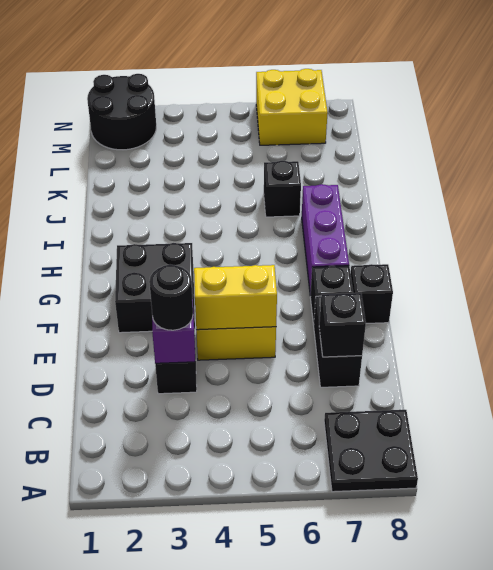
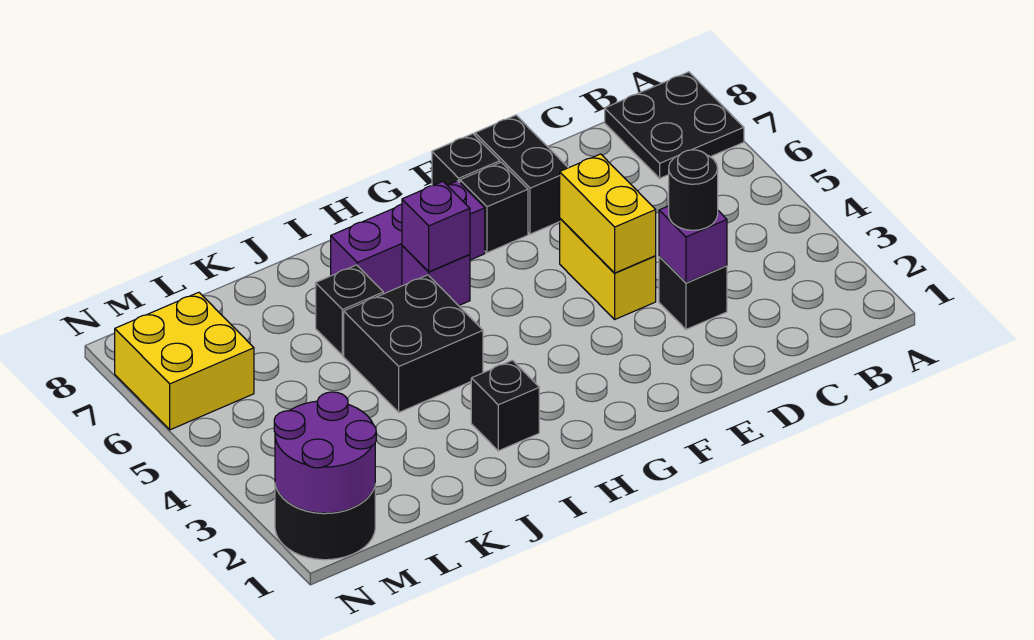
black 1x2 brick [314,296,362,387] -> black 1x2 brick turned to [475,115,568,234]
black 1x1 brick [319,293,366,357] -> black 1x1 brick moved to [471,360,539,451]
black 2x2 brick [115,243,195,333] -> black 2x2 brick moved to [344,275,483,412]
none -> purple 1x1 brick [402,246,470,306]
none -> purple 1x1 brick [402,181,470,272]
none -> purple 2x2 round brick [274,392,376,513]

